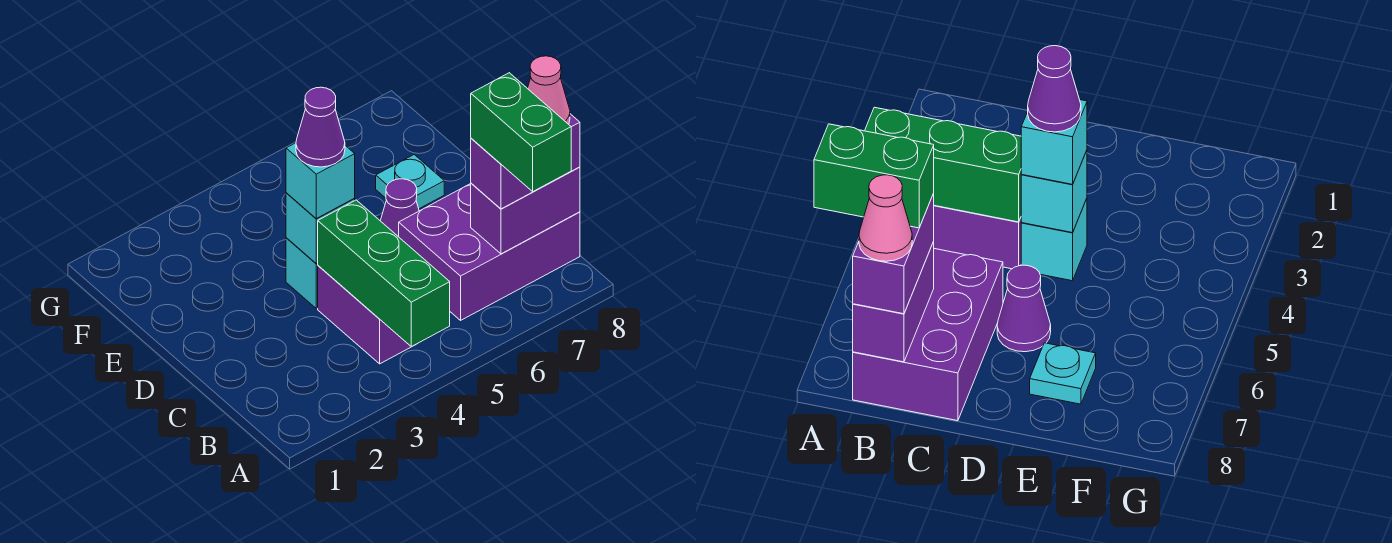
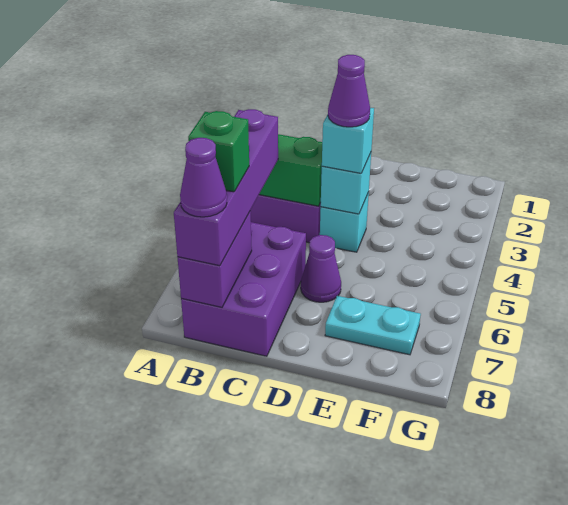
green 1x2 brick [471,73,571,192] -> green 1x1 brick [188,111,249,192]
purple 1x2 brick [471,114,580,209] -> purple 1x4 brick [174,109,278,266]
pink 1x1 cone [527,56,570,124] -> purple 1x1 cone [180,138,227,217]
cyan 1x1 plate [376,155,444,209] -> cyan 1x2 plate [325,296,421,355]

